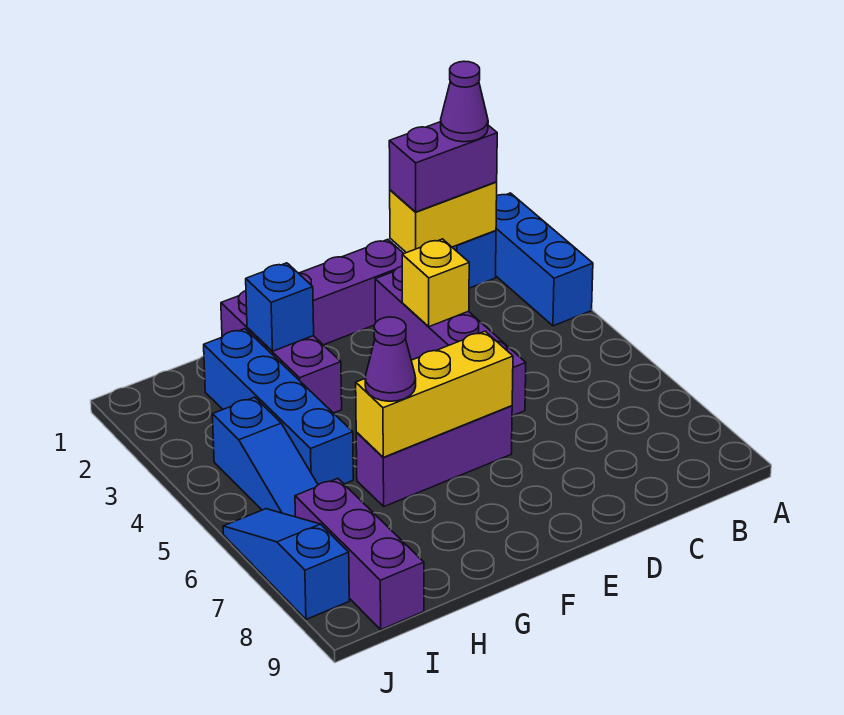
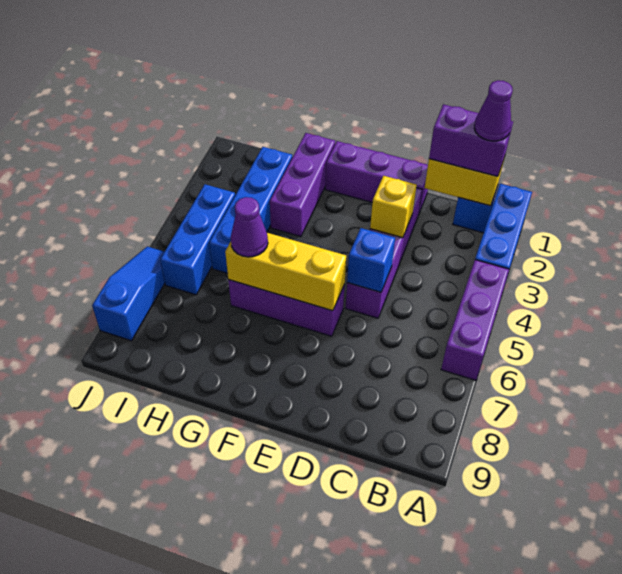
blue 1x1 brick [246,263,314,351] -> blue 1x1 brick moved to [347,228,395,292]
blue 1x3 slope [212,397,318,517] -> blue 1x3 brick [160,184,235,295]
purple 1x3 brick [295,478,424,630] -> purple 1x3 brick moved to [441,260,509,380]

